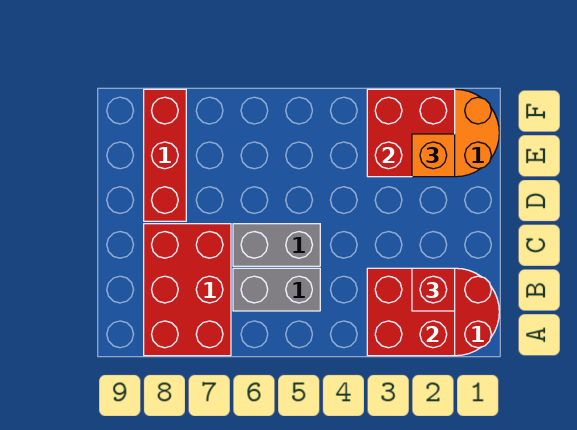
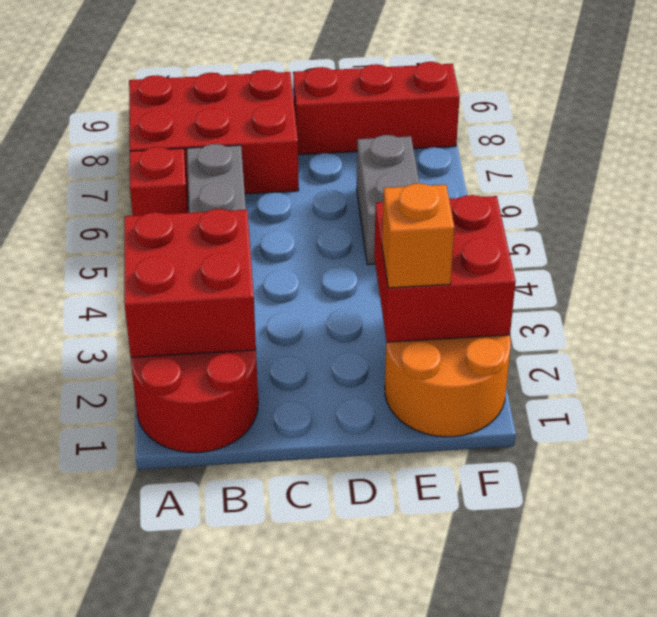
red 1x1 brick [412,268,455,311] -> red 1x1 brick moved to [130,147,188,216]
grey 1x2 brick [233,224,320,266] -> grey 1x2 brick moved to [357,135,419,265]

